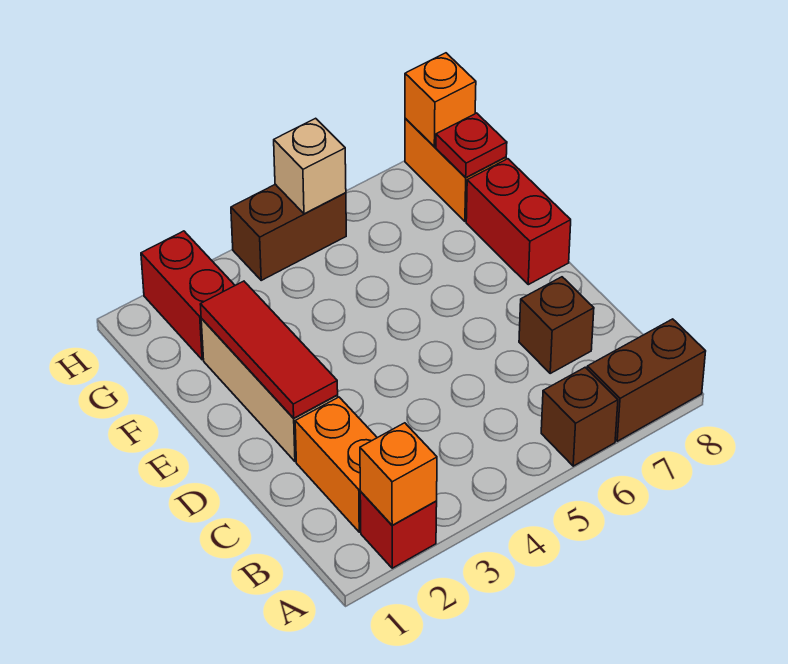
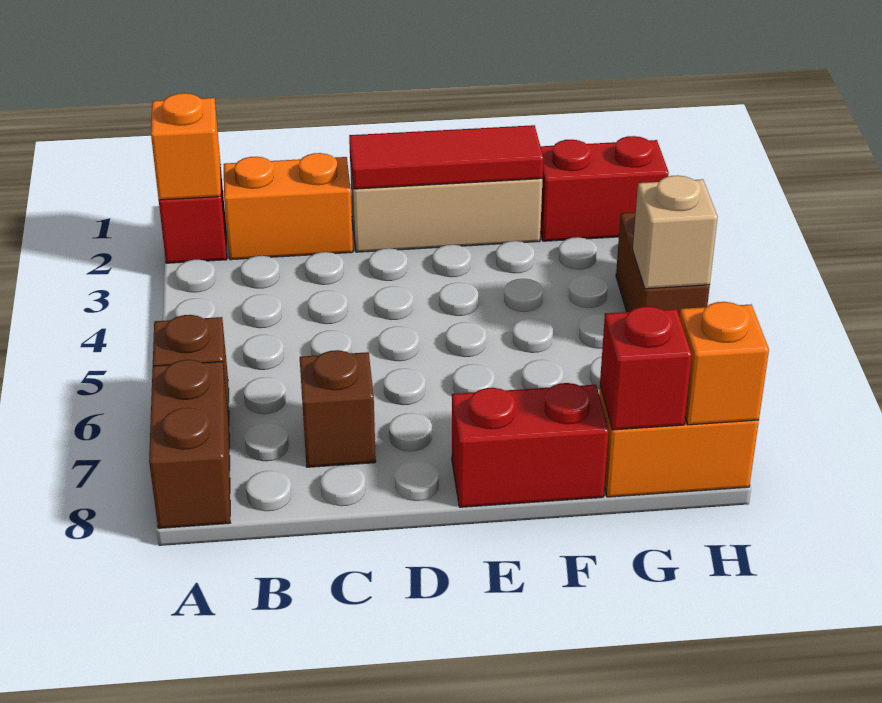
red 1x1 plate [436,113,507,178] -> red 1x1 brick [600,306,692,430]

